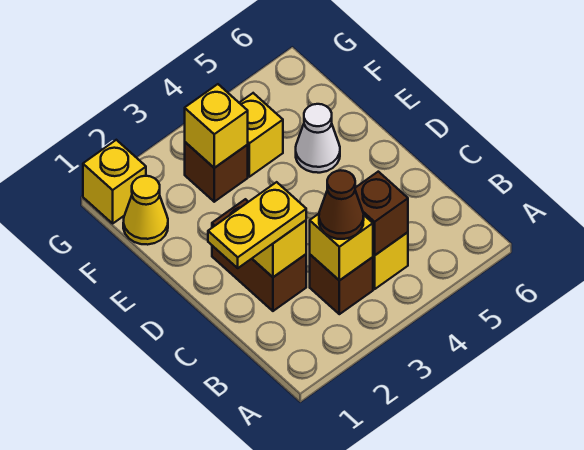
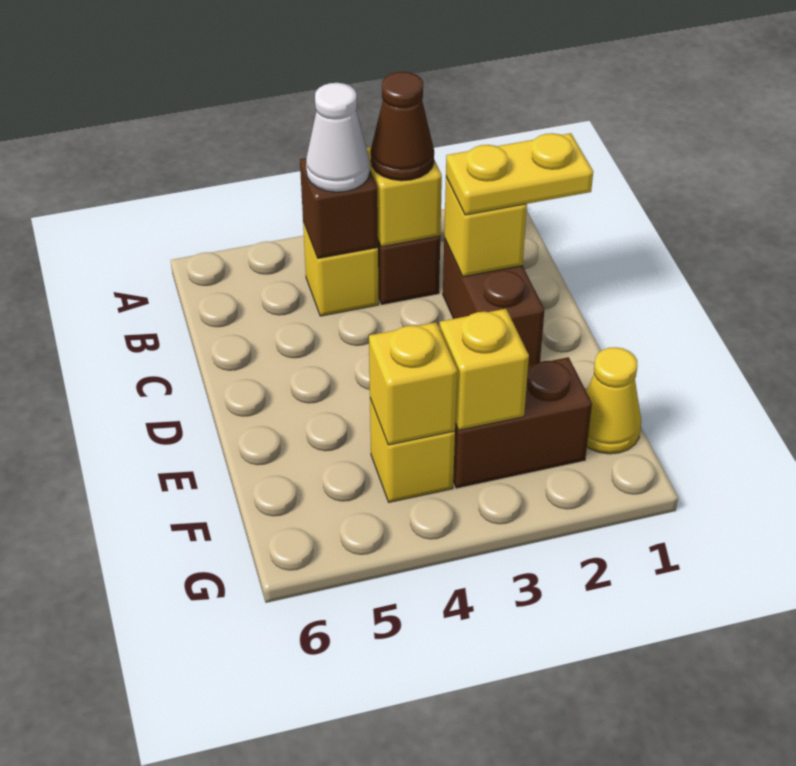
white 1x1 cone [296,104,340,173] -> white 1x1 cone moved to [306,83,370,192]
brown 1x1 brick [185,142,248,202] -> brown 1x2 brick [453,357,592,488]
yellow 1x1 brick [83,140,146,223] -> yellow 1x1 brick moved to [369,322,457,445]

